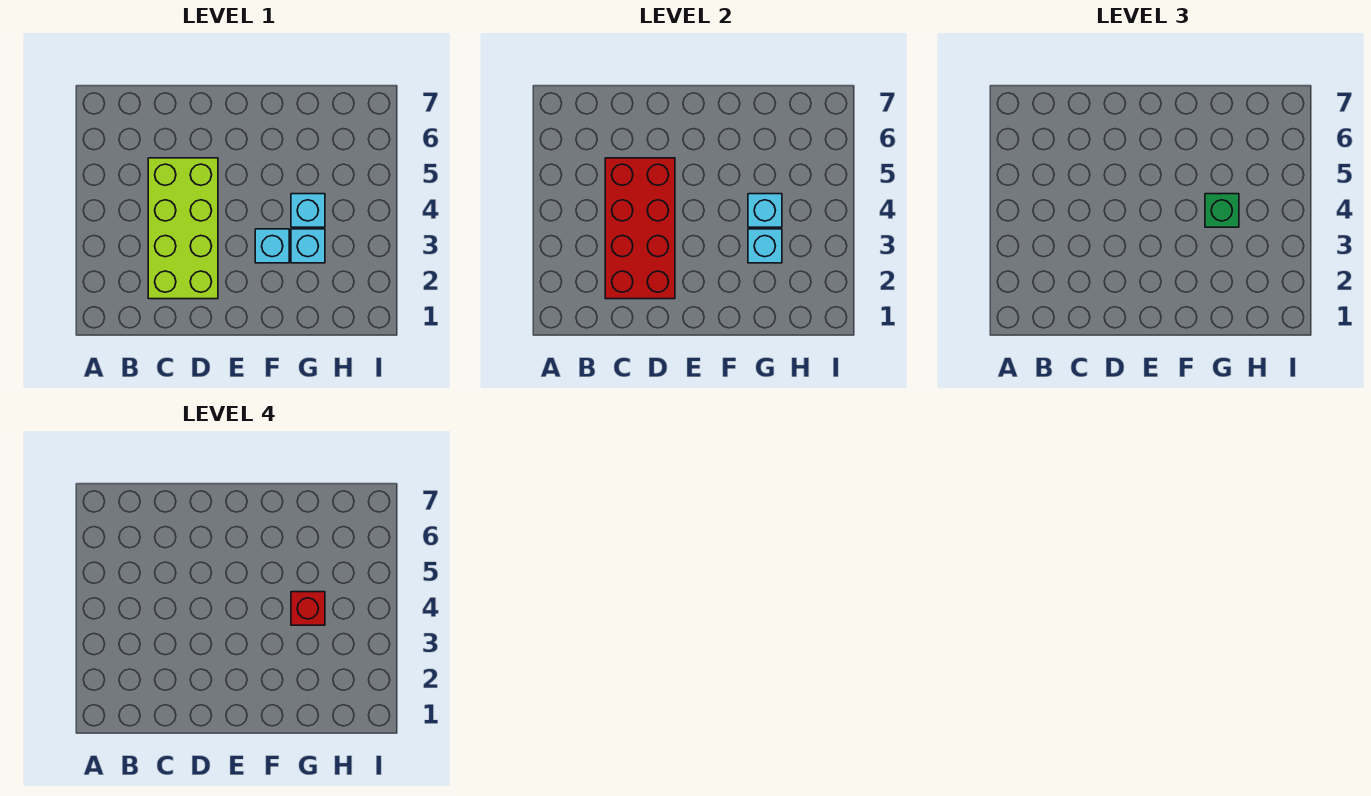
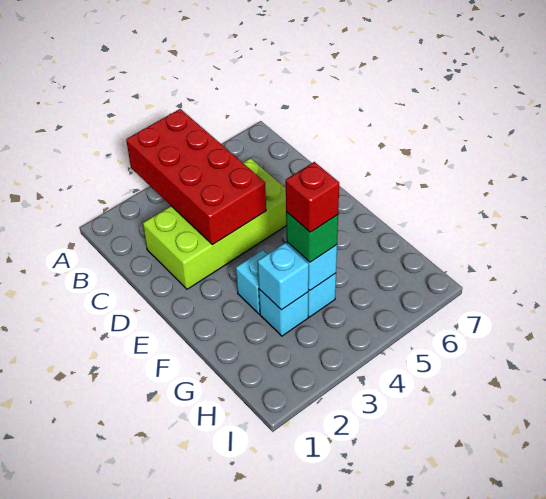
red 2x4 brick [605,158,675,299] -> red 2x4 brick turned to [126,109,266,245]

